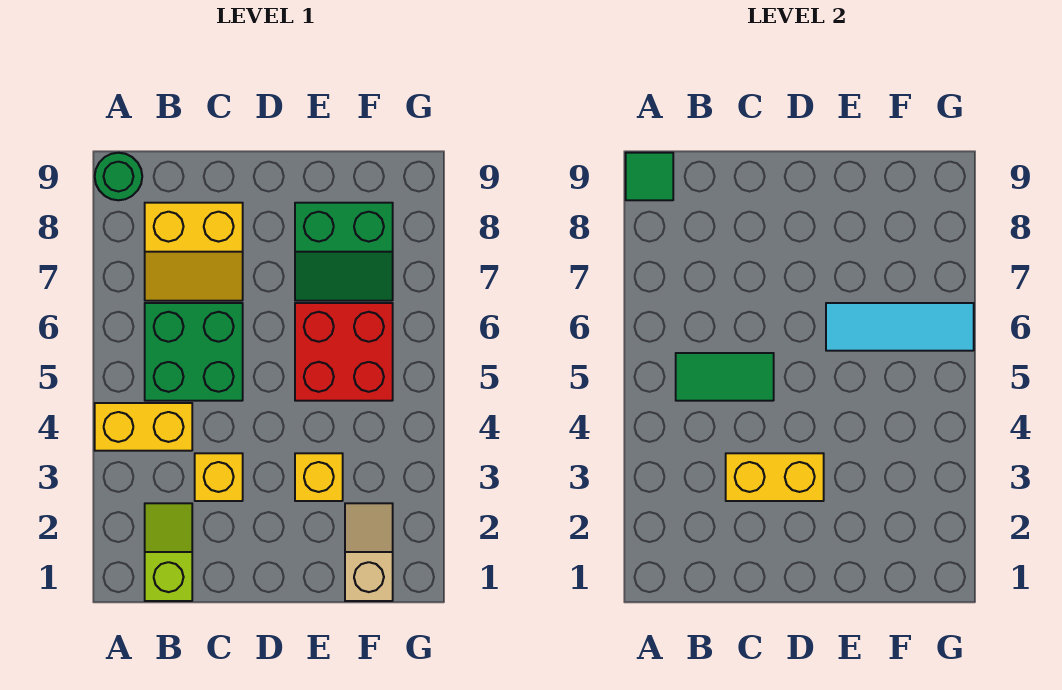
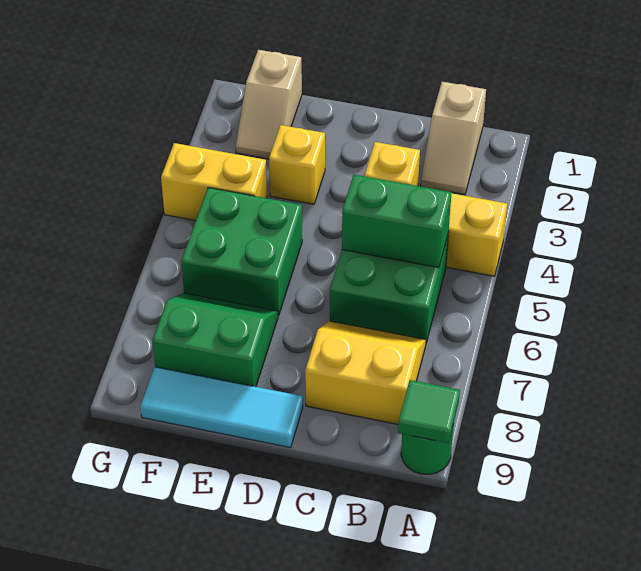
lime 1x2 slope [145,503,192,601] -> tan 1x2 slope [421,82,486,195]
green 1x2 tile [676,353,774,401] -> green 1x2 brick [342,175,452,268]
yellow 1x2 brick [726,453,824,501] -> yellow 1x2 brick moved to [161,143,267,221]
red 2x2 brick [295,303,393,401] -> green 2x2 brick [181,188,302,316]
cyan 1x3 tile [826,303,974,351] -> cyan 1x3 tile moved to [140,367,303,448]

